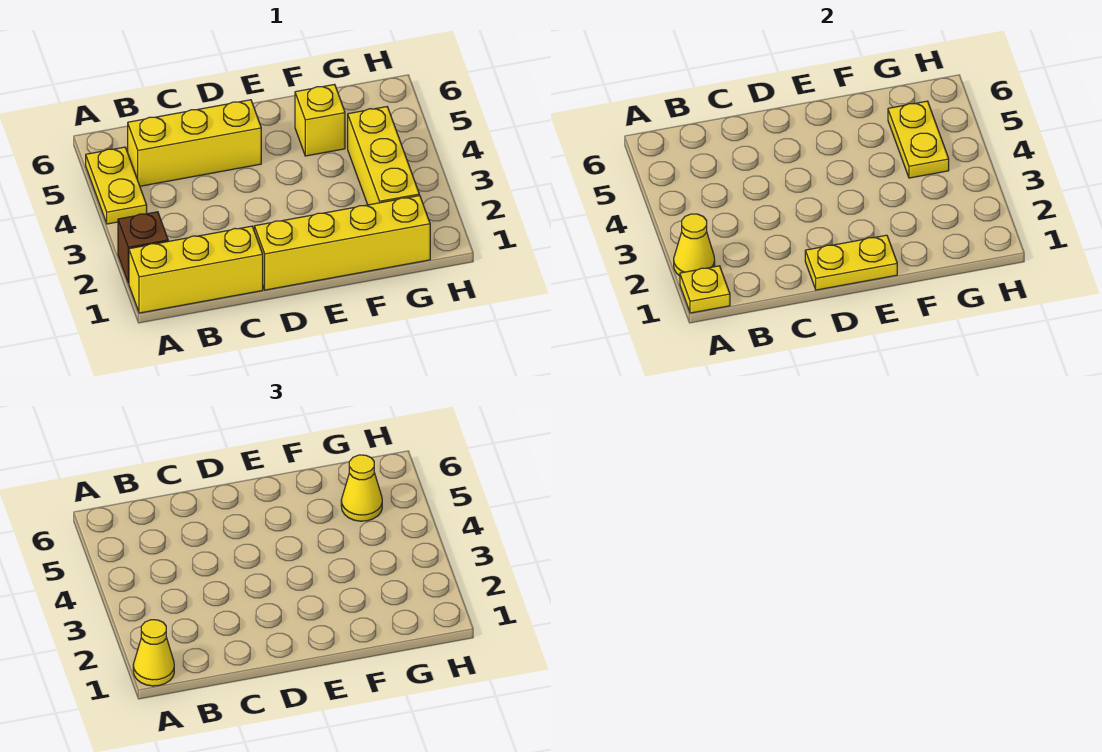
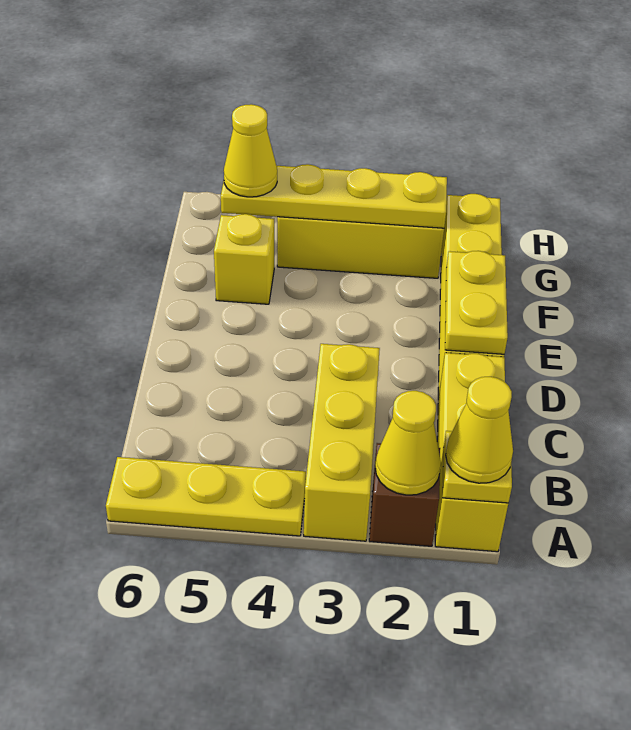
yellow 1x2 plate [86,147,147,224] -> yellow 1x3 plate [106,457,306,536]
yellow 1x3 brick [128,100,261,186] -> yellow 1x3 brick moved to [304,344,380,541]
yellow 1x2 plate [888,101,949,178] -> yellow 1x4 plate [221,164,447,228]

